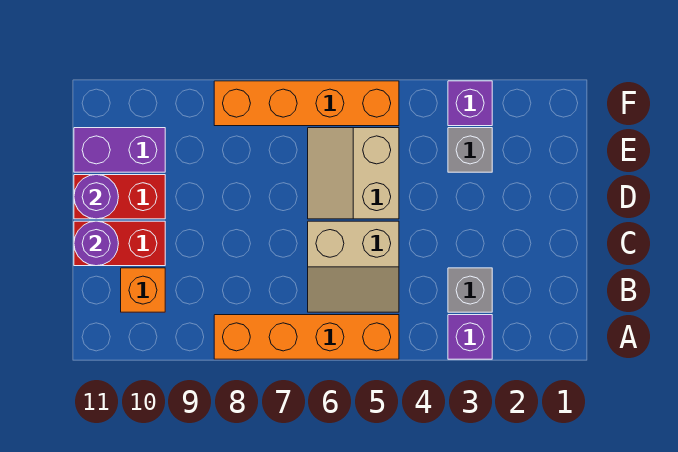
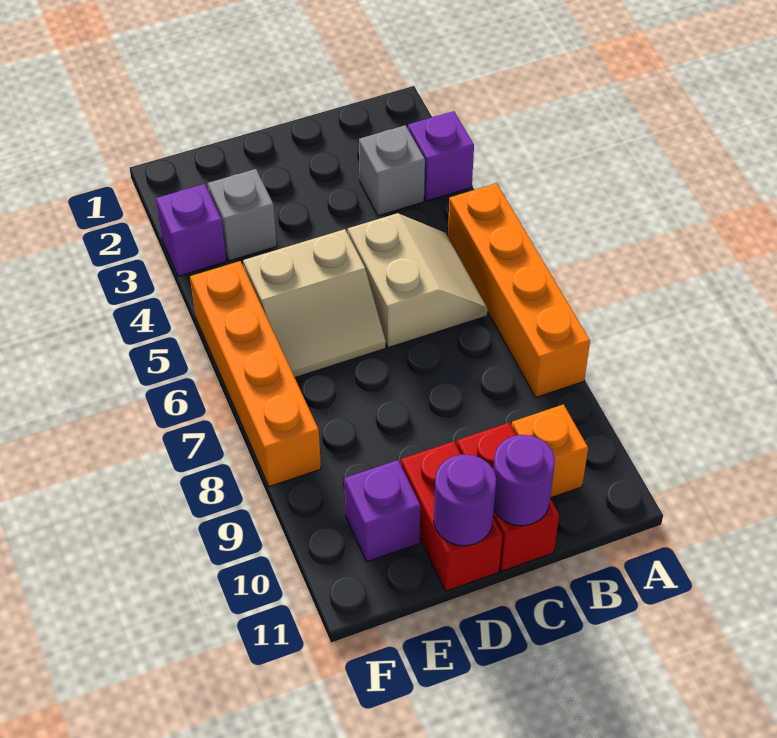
purple 1x2 brick [74,128,165,172] -> purple 1x1 brick [344,460,420,562]

